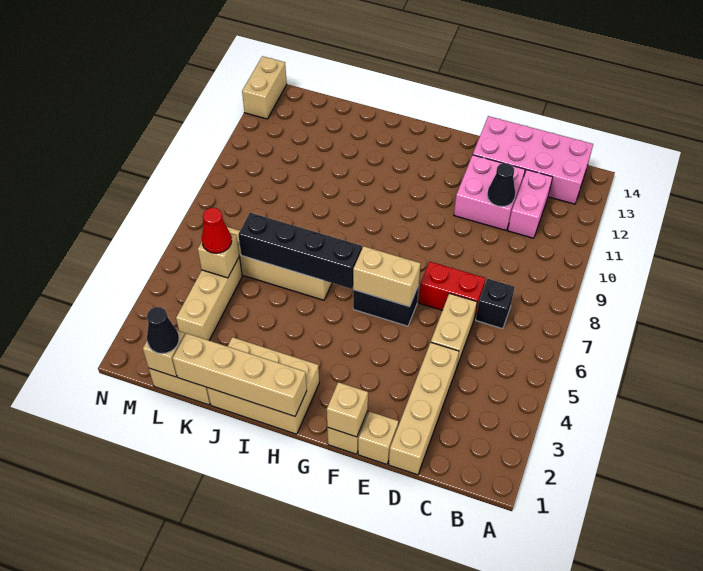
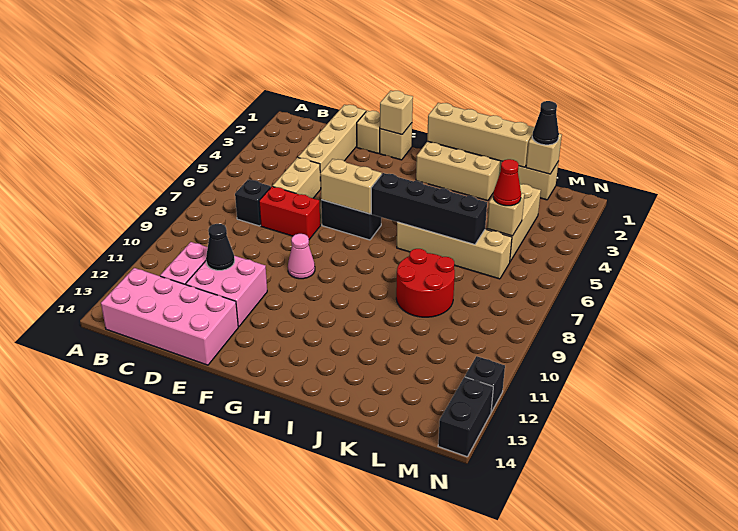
none -> pink 1x1 cone [288,234,315,279]
none -> red 2x2 round brick [396,249,455,317]
none -> black 1x1 brick [465,356,505,412]
tan 1x2 brick [242,56,287,119] -> black 1x2 brick [438,377,493,457]

